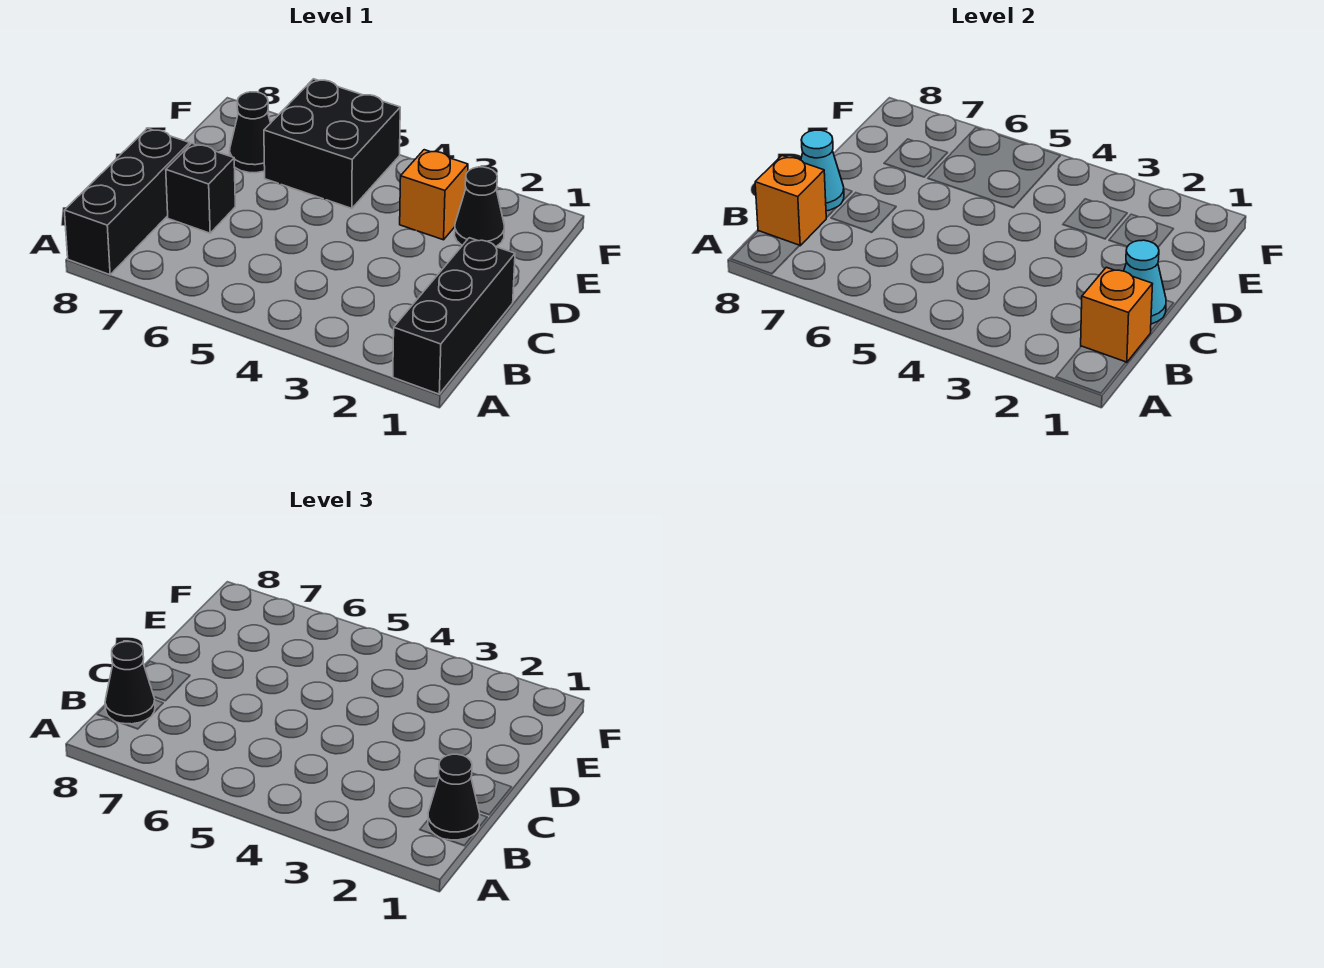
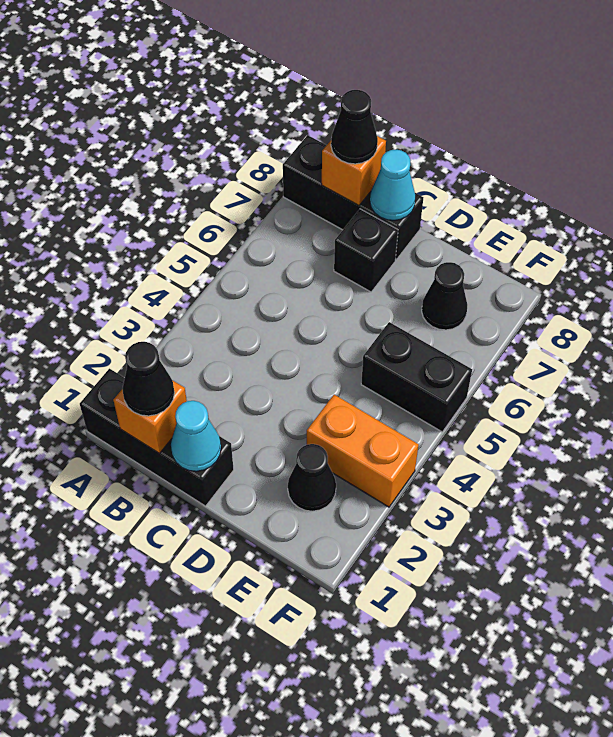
orange 1x1 brick [400,150,468,240] -> orange 1x2 brick [307,395,419,507]
black 2x2 brick [264,79,400,208] -> black 1x2 brick [361,322,472,432]

